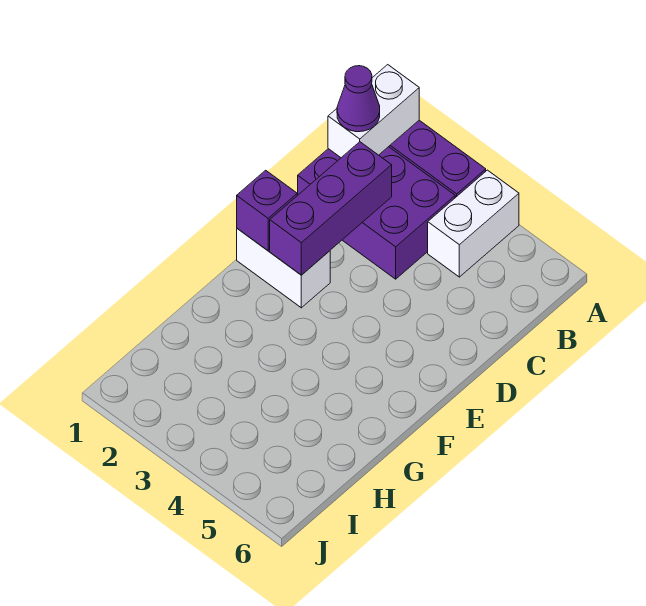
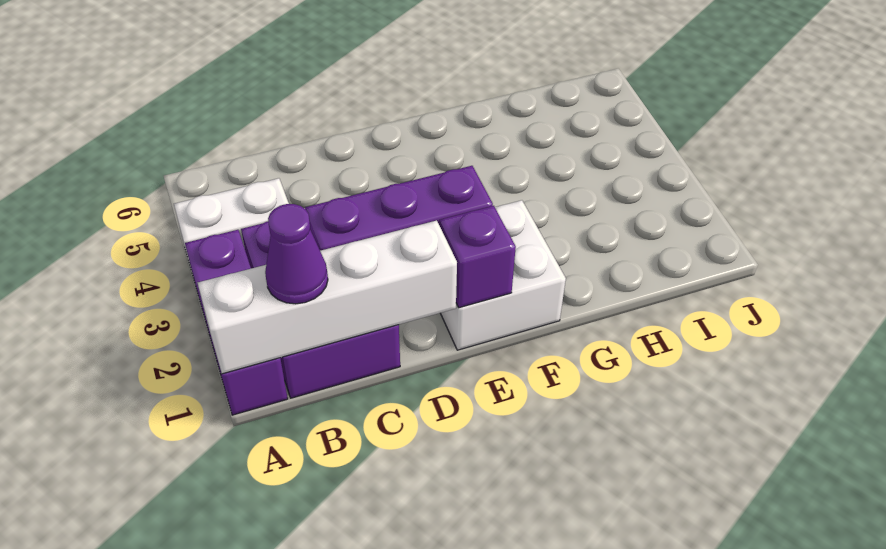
white 1x2 brick [328,65,419,158] -> white 1x4 brick [198,220,457,374]
white 1x2 brick [237,229,330,308] -> white 2x2 brick [441,200,566,350]

